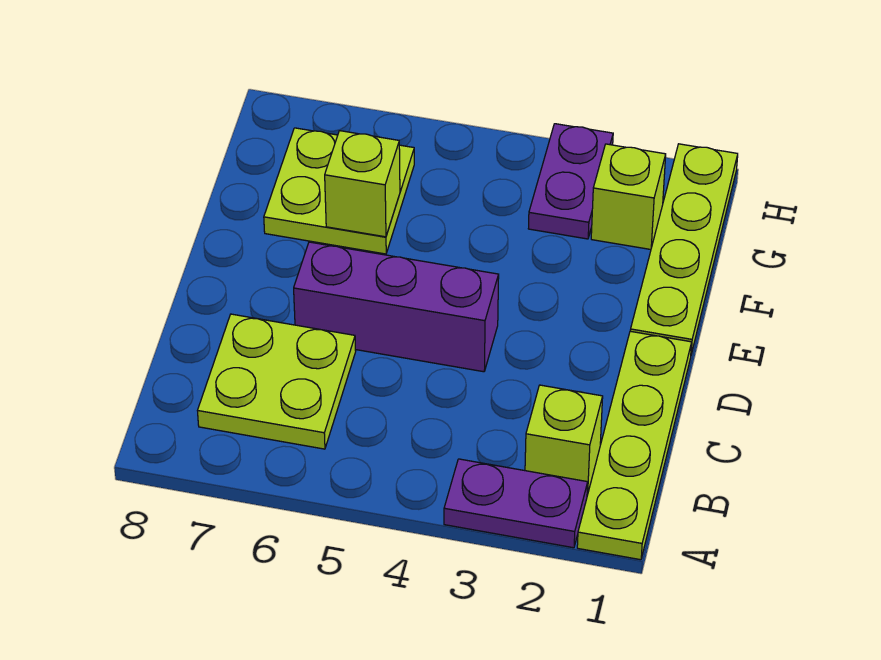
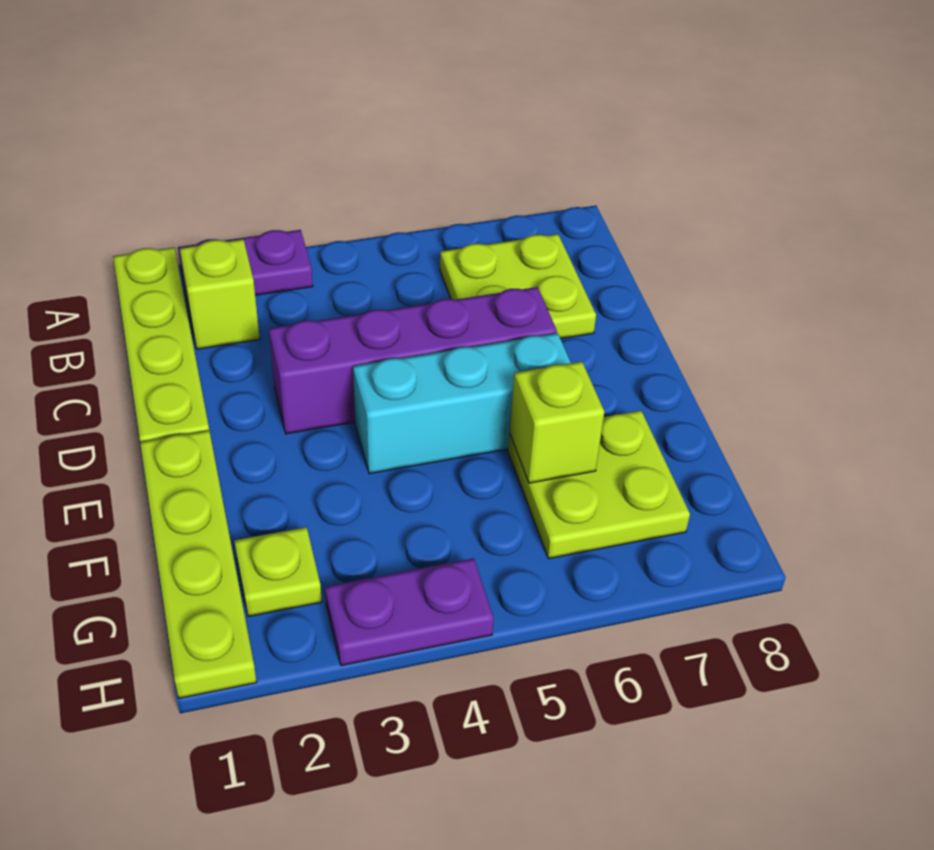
purple 1x3 brick [294,242,499,372] -> purple 1x4 brick [269,287,557,434]
none -> cyan 1x3 brick [353,333,571,474]
lime 1x1 brick [591,144,666,250] -> lime 1x1 plate [234,527,322,616]
purple 1x2 plate [528,124,613,239] -> purple 1x2 plate turned to [325,558,494,666]

